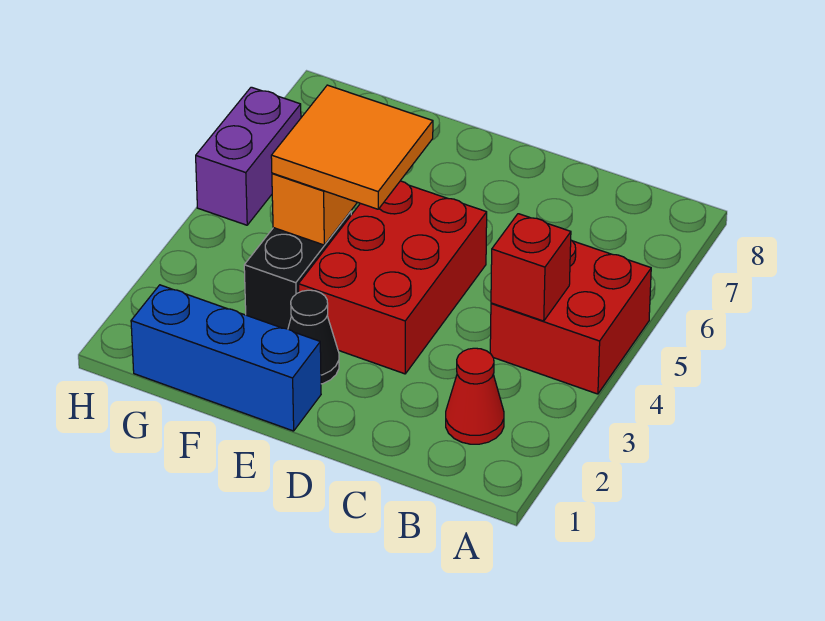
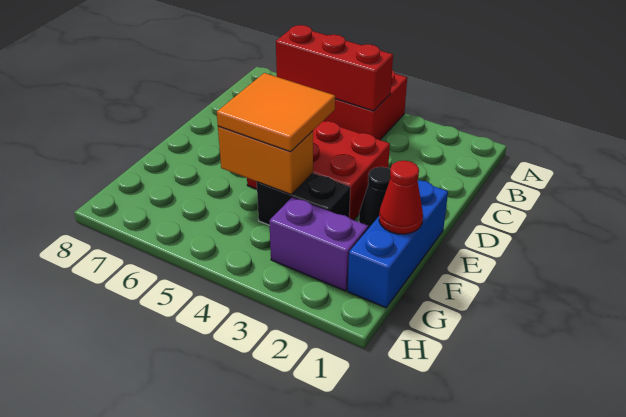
red 1x1 cone [446,348,504,444] -> red 1x1 cone moved to [379,161,423,234]
red 1x1 brick [491,214,571,321] -> red 1x3 brick [276,25,393,111]
purple 1x2 brick [196,87,301,225] -> purple 1x2 brick moved to [269,197,368,291]

